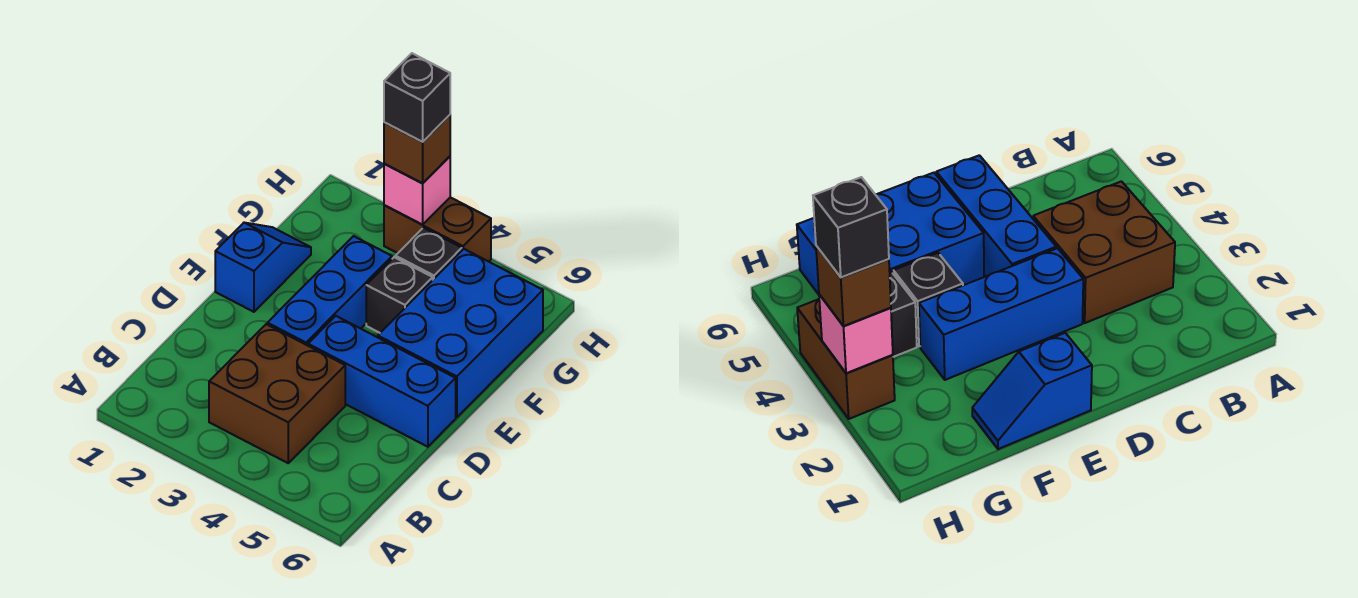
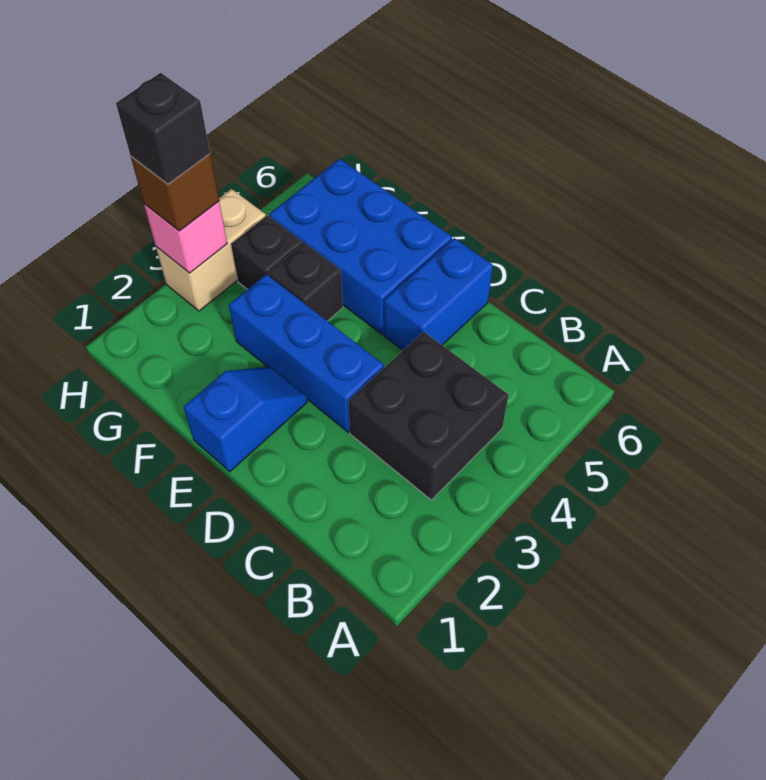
brown 2x2 brick [209,324,345,463] -> black 2x2 brick [349,332,509,500]
blue 1x3 brick [308,316,456,447] -> blue 1x2 brick [384,238,493,350]
blue 1x2 slope [215,223,311,312] -> blue 1x2 slope turned to [183,367,307,472]
brown 1x2 brick [384,197,491,262] -> tan 1x2 brick [156,189,266,311]

